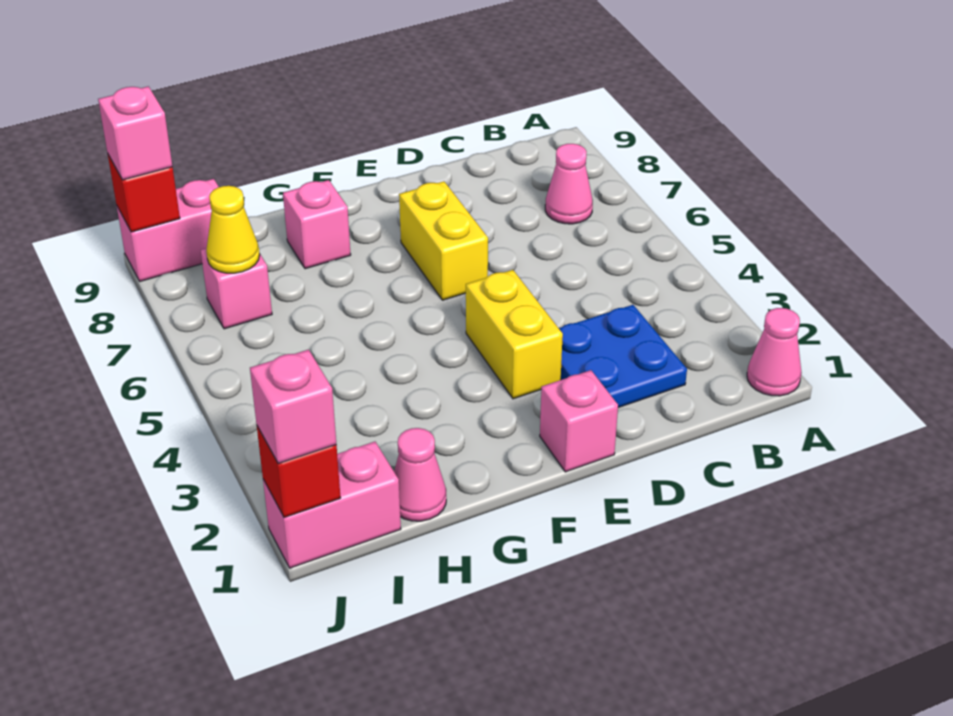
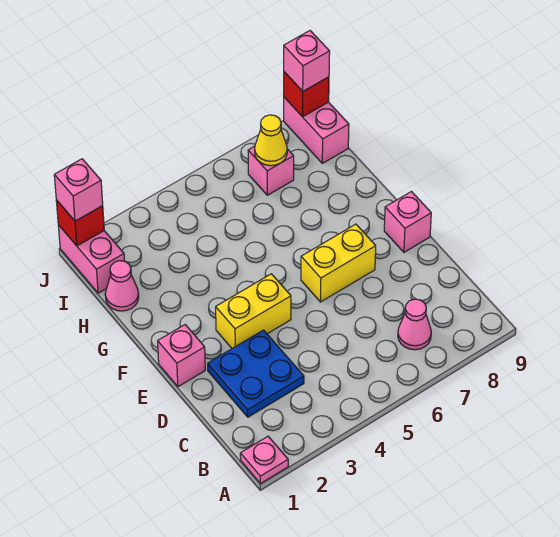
pink 1x1 cone [747,308,802,396] -> pink 1x1 plate [240,436,288,484]
pink 1x1 brick [283,180,351,269] -> pink 1x1 brick moved to [384,192,431,252]

